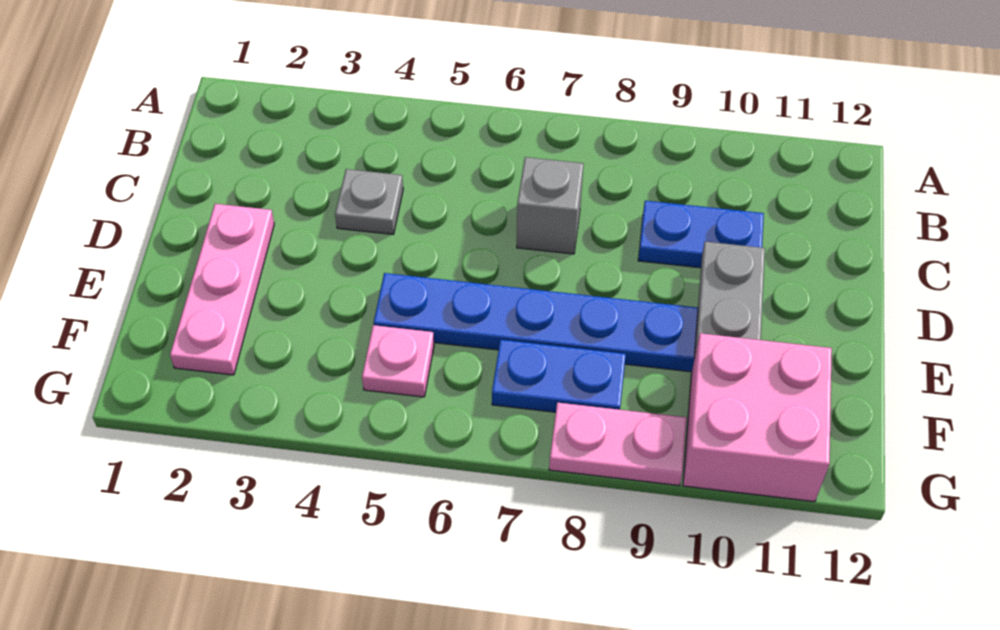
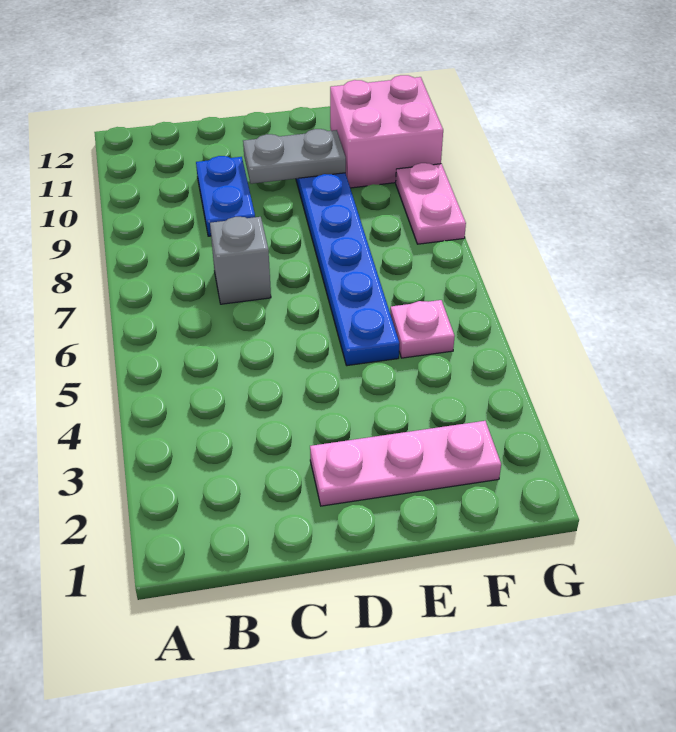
grey 1x1 plate [335,169,403,234] -> none
blue 1x2 plate [492,340,626,412] -> none

